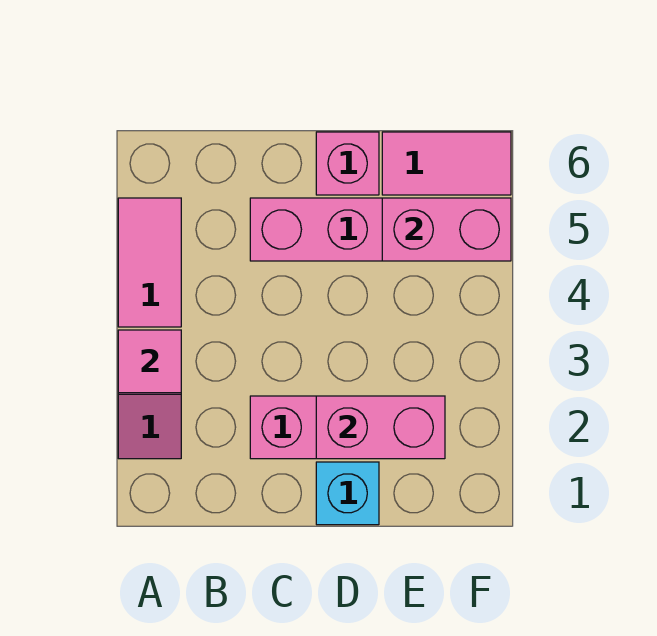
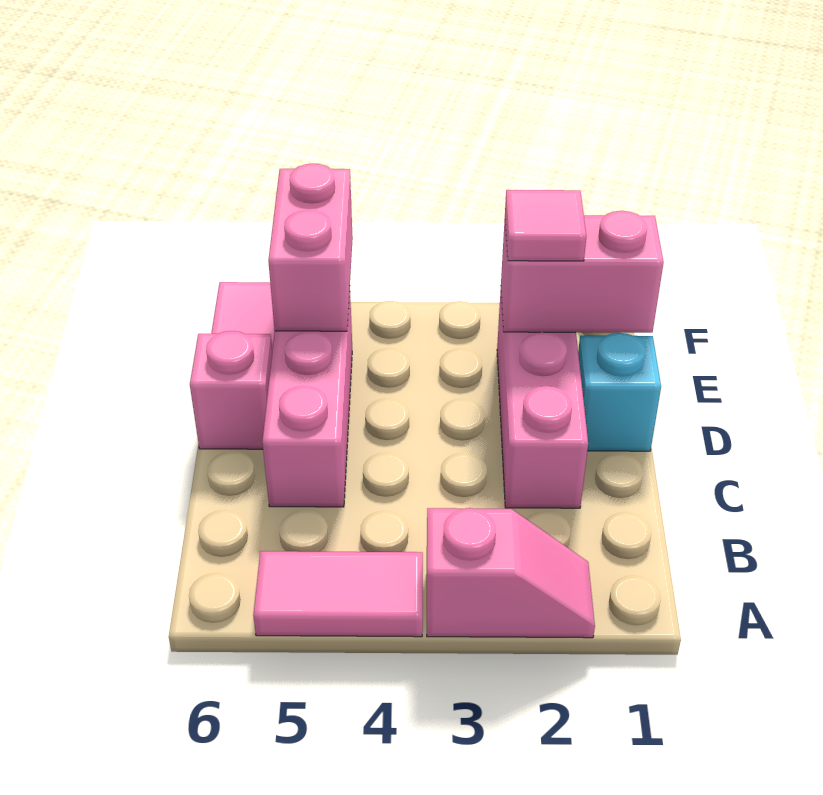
pink 1x1 tile [118,330,181,393] -> pink 1x1 tile moved to [505,190,586,261]
pink 1x2 brick [316,396,445,459] -> pink 1x2 brick turned to [501,211,664,333]

